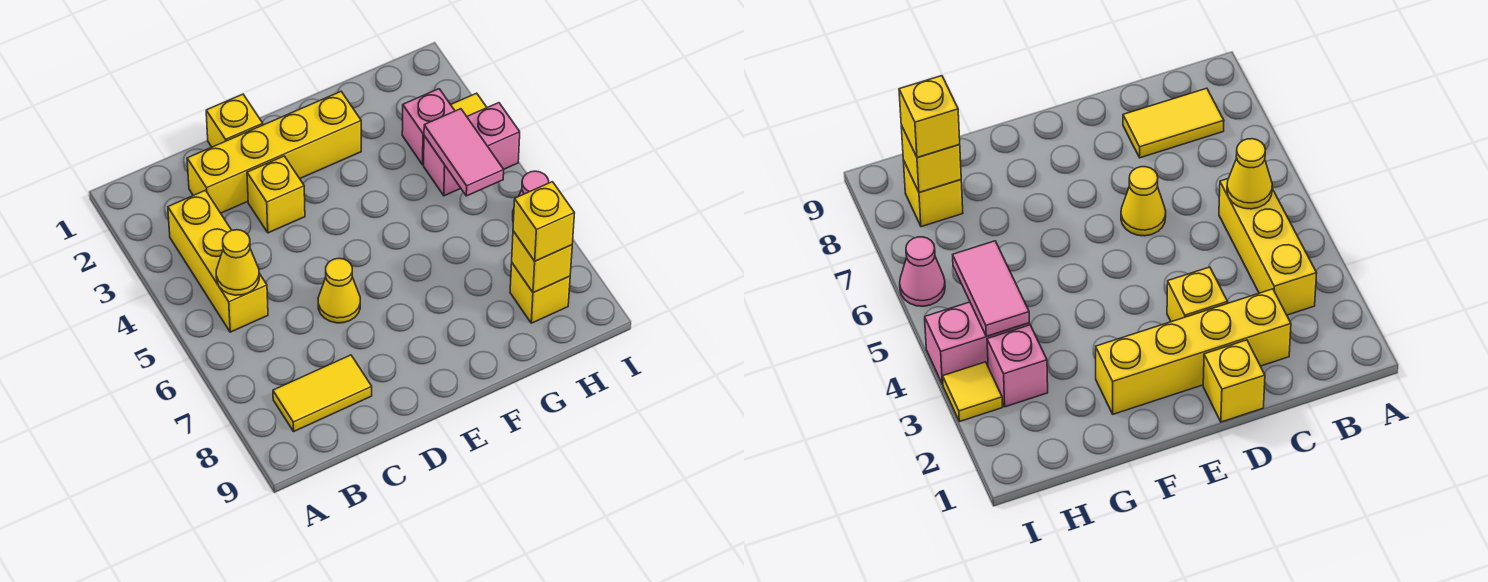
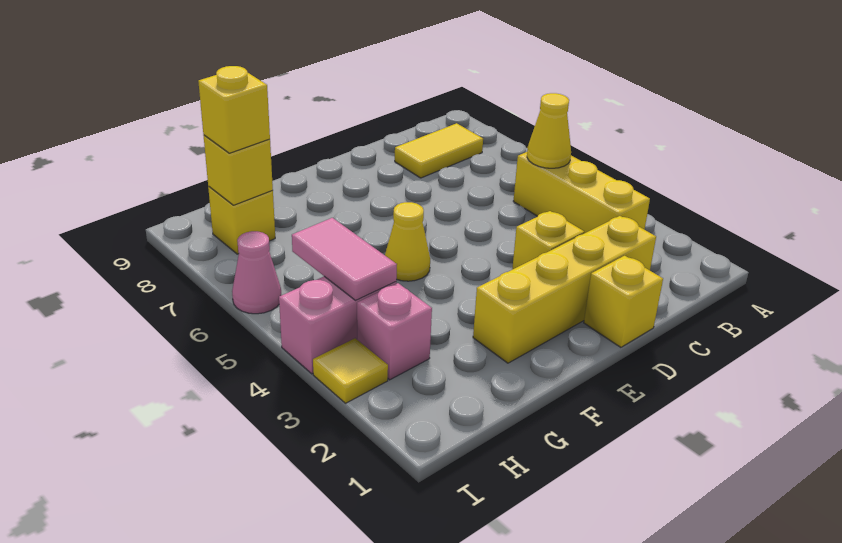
yellow 1x1 cone [318,258,360,323] -> yellow 1x1 cone moved to [385,202,430,281]

